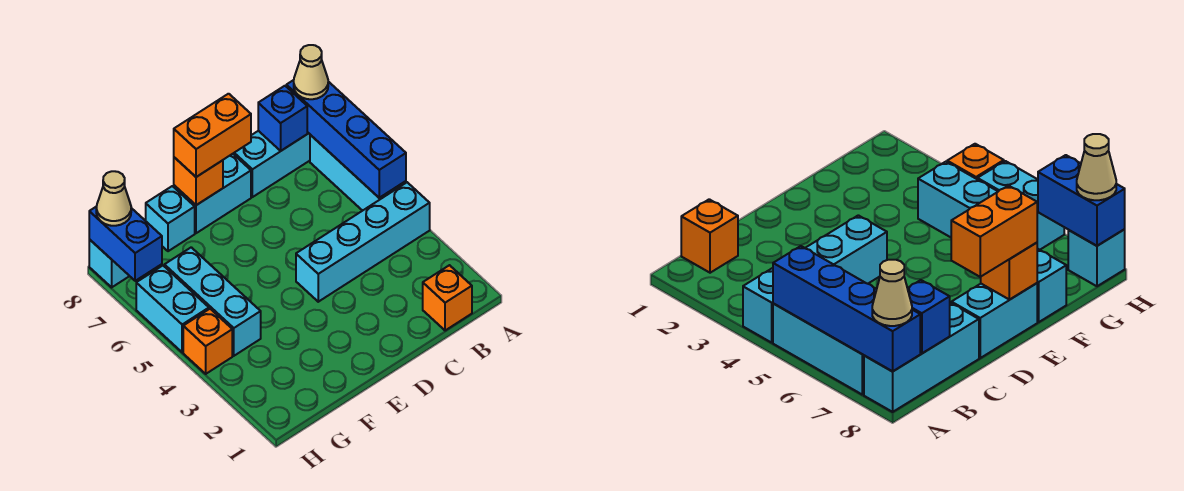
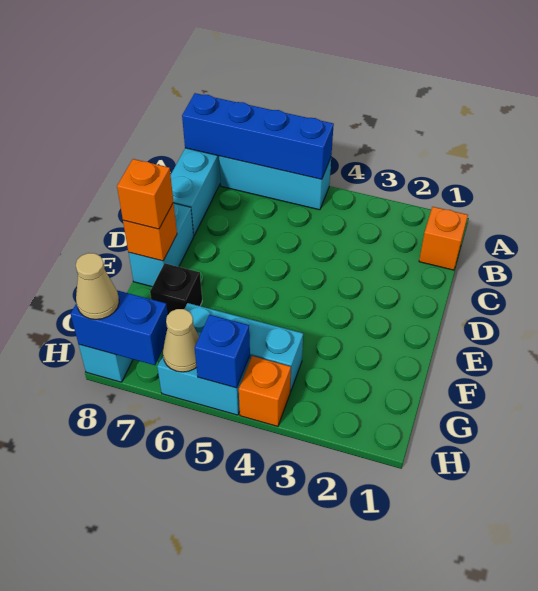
cyan 1x4 brick [296,182,430,302] -> none
tan 1x1 cone [294,45,328,99] -> tan 1x1 cone moved to [163,309,199,372]
blue 1x1 brick [258,86,307,151] -> blue 1x1 brick moved to [195,315,250,388]
orange 1x2 brick [174,94,251,177] -> orange 1x1 brick [117,159,173,229]
none -> black 1x1 brick [150,263,202,314]
cyan 1x1 brick [146,186,195,251] -> none

